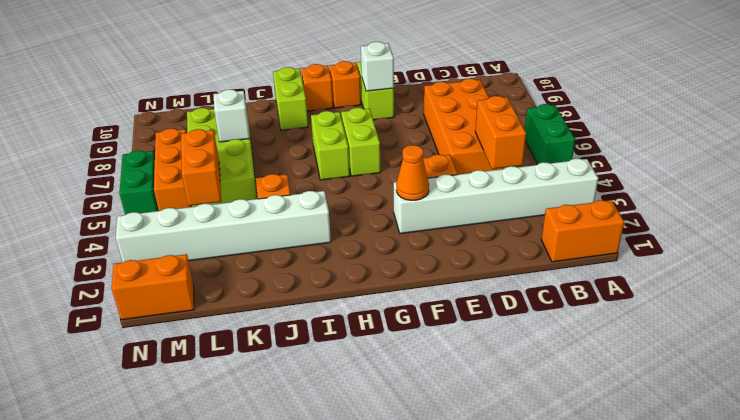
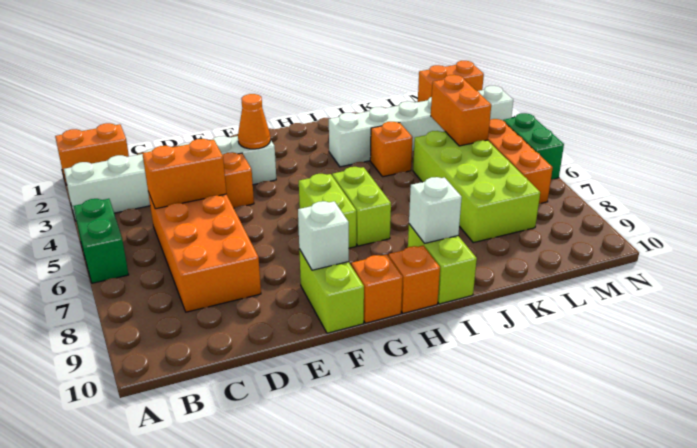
orange 1x2 brick [475,96,526,169] -> orange 1x2 brick turned to [142,139,226,209]
white 1x1 brick [213,90,250,142] -> white 1x1 brick moved to [409,177,462,243]

